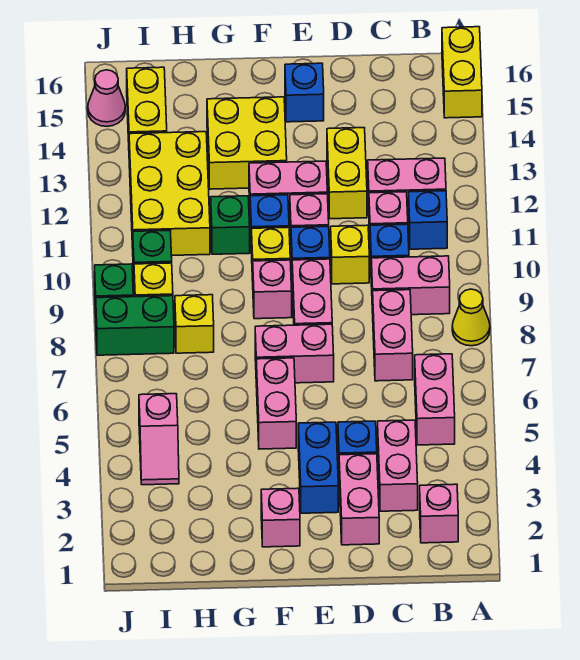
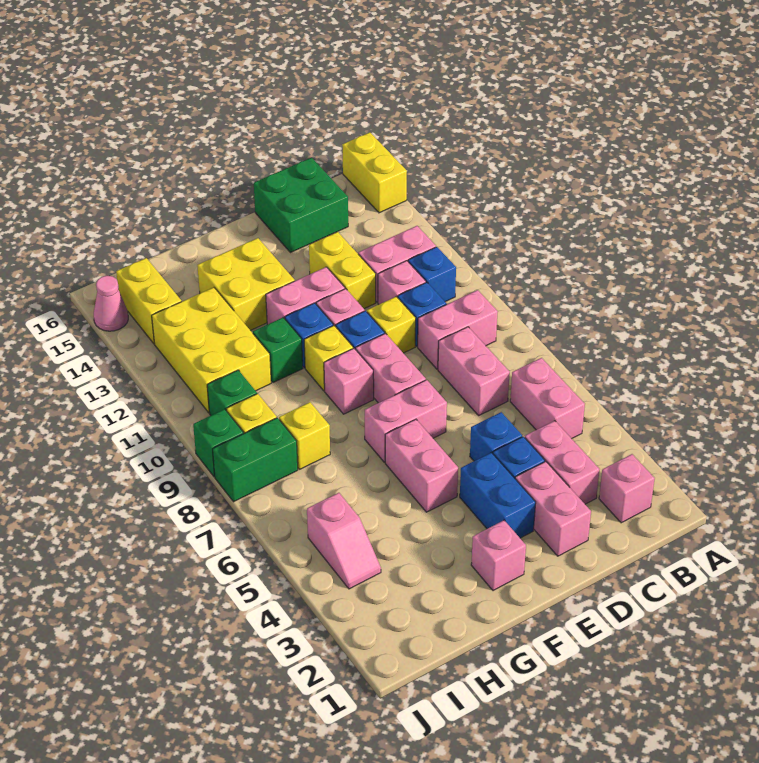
yellow 1x1 cone [452,289,490,346] -> none
none -> green 2x2 brick [254,158,348,253]
blue 1x1 brick [285,63,324,122] -> blue 1x1 brick moved to [470,412,522,461]

